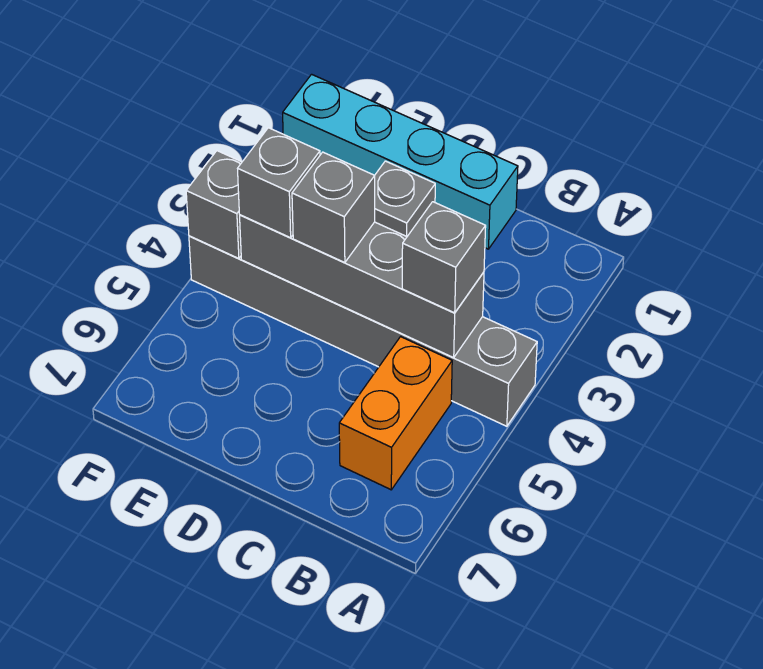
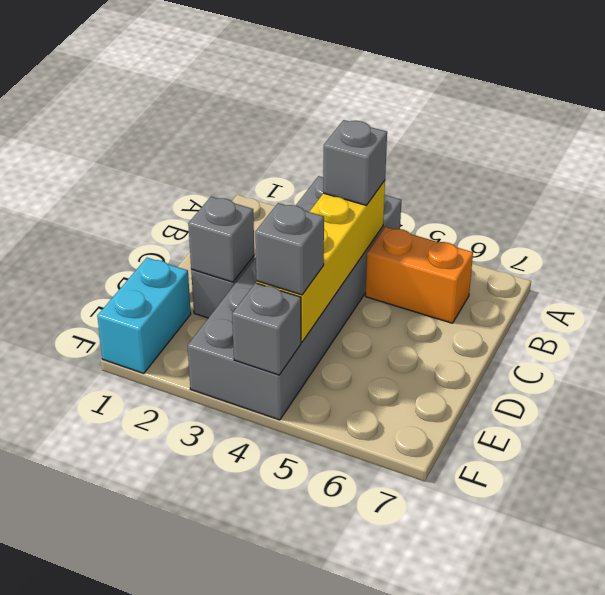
grey 1x6 brick [189,236,537,426] -> grey 2x6 brick [188,176,401,420]
grey 1x4 brick [240,215,484,358] -> yellow 1x4 brick [256,181,385,342]
cyan 1x4 brick [283,74,518,249] -> cyan 1x2 brick [97,258,191,373]
grey 1x1 brick [292,152,375,263] -> grey 1x1 brick moved to [188,197,254,282]

